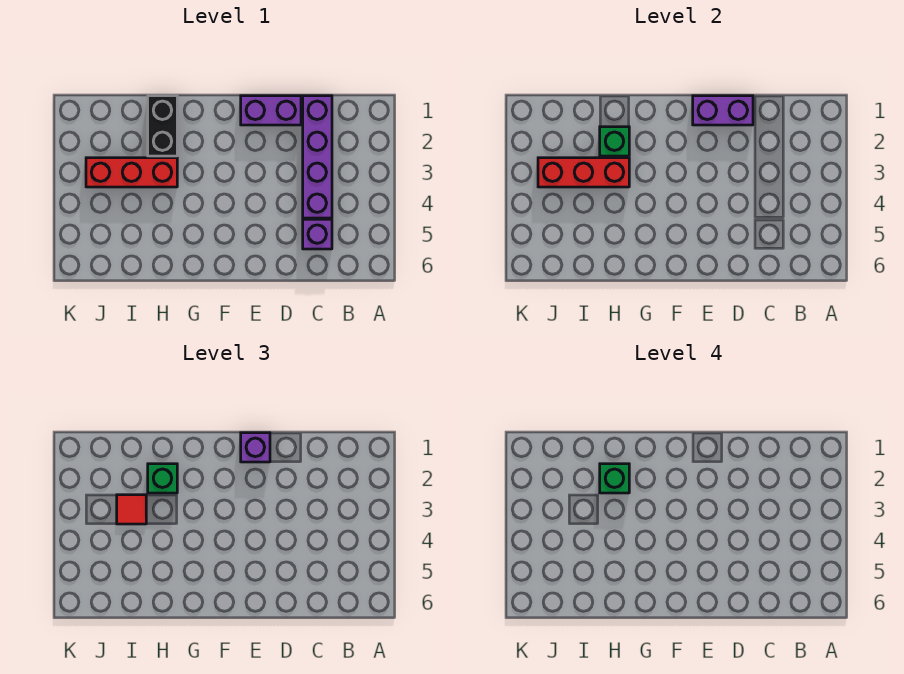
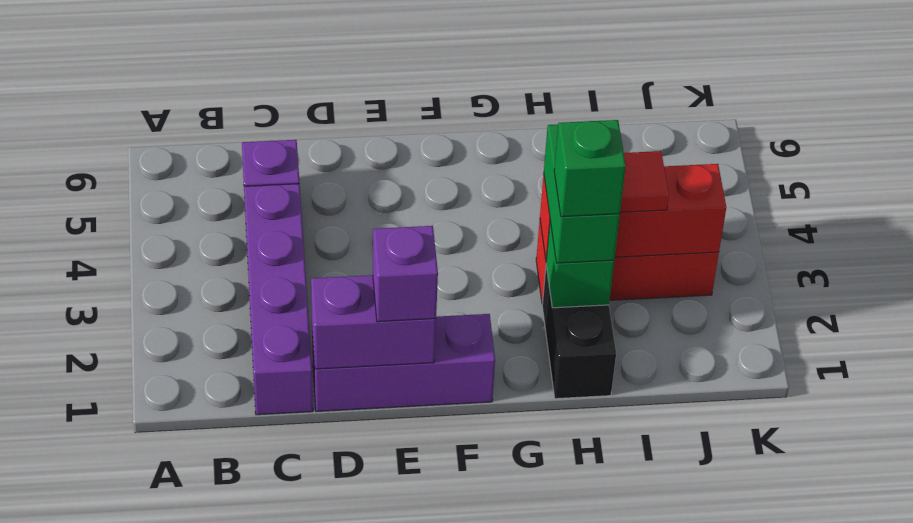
purple 1x2 brick [241,96,301,125] -> purple 1x3 brick [312,314,495,412]
green 1x1 brick [148,464,177,493] -> green 1x2 brick [544,124,620,263]

